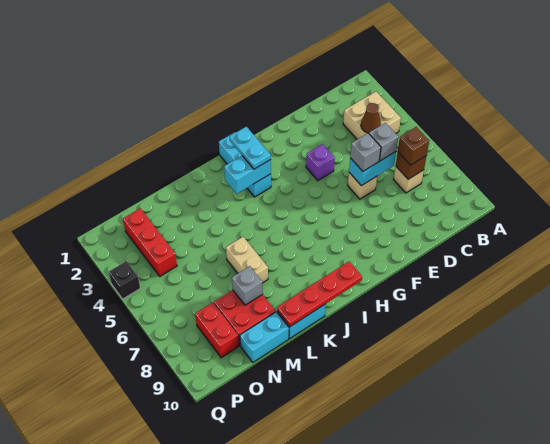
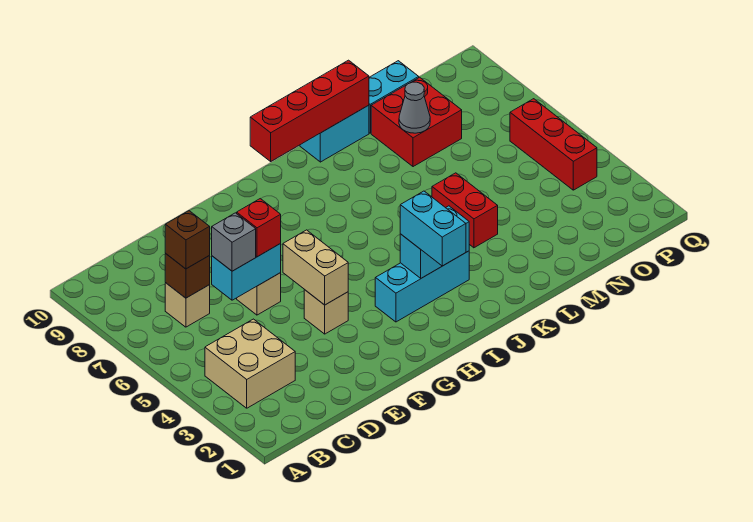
brown 1x1 cone [361,103,381,133] -> none
grey 1x1 brick [350,133,381,171] -> red 1x1 brick [236,199,281,257]
purple 1x1 brick [306,144,335,181] -> tan 1x1 brick [304,290,348,334]
cyan 1x3 brick [219,132,271,197] -> cyan 1x3 brick turned to [375,251,469,322]
cyan 1x2 plate [230,127,271,169] -> cyan 1x2 brick [400,191,466,266]
red 1x4 plate [277,262,362,326] -> red 1x4 brick [250,60,369,161]
tan 1x2 brick [226,237,268,283] -> tan 1x2 brick moved to [283,230,348,305]
grey 1x1 brick [232,266,263,305] -> grey 1x1 cone [399,82,430,133]
red 1x3 brick [123,208,177,276] -> red 1x3 brick moved to [510,99,597,190]
red 1x2 brick [195,303,239,358] -> red 1x2 brick moved to [432,173,498,248]
black 1x1 brick [109,261,140,299] -> none

